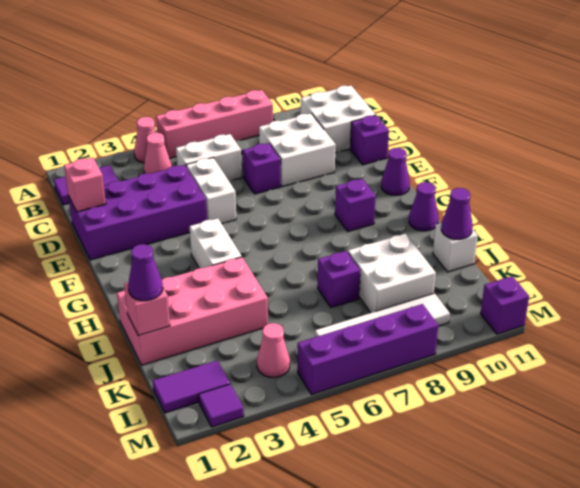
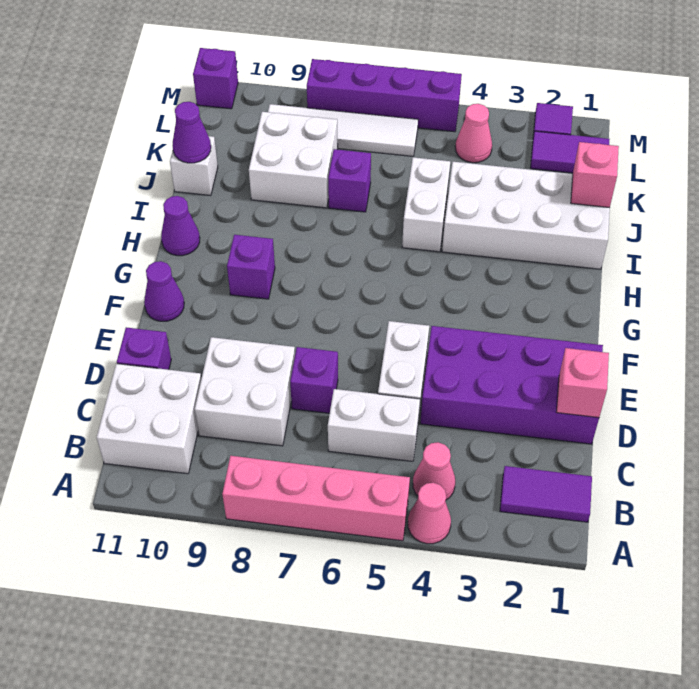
white 1x2 brick [190,218,242,268] -> white 1x2 brick moved to [402,157,450,252]
pink 2x4 brick [117,257,268,365] -> white 2x4 brick [442,162,610,269]
purple 1x1 cone [128,244,163,301] -> none

